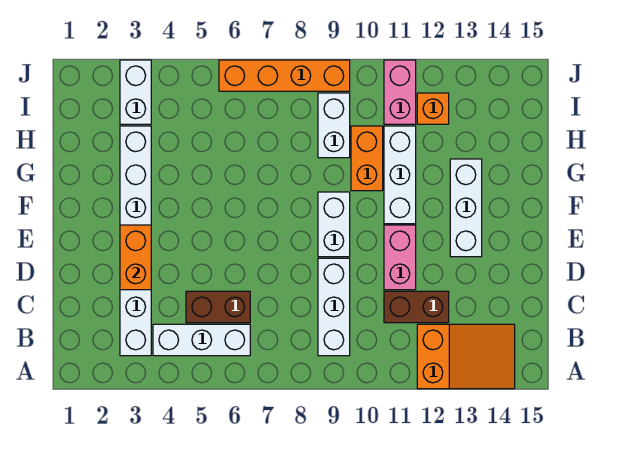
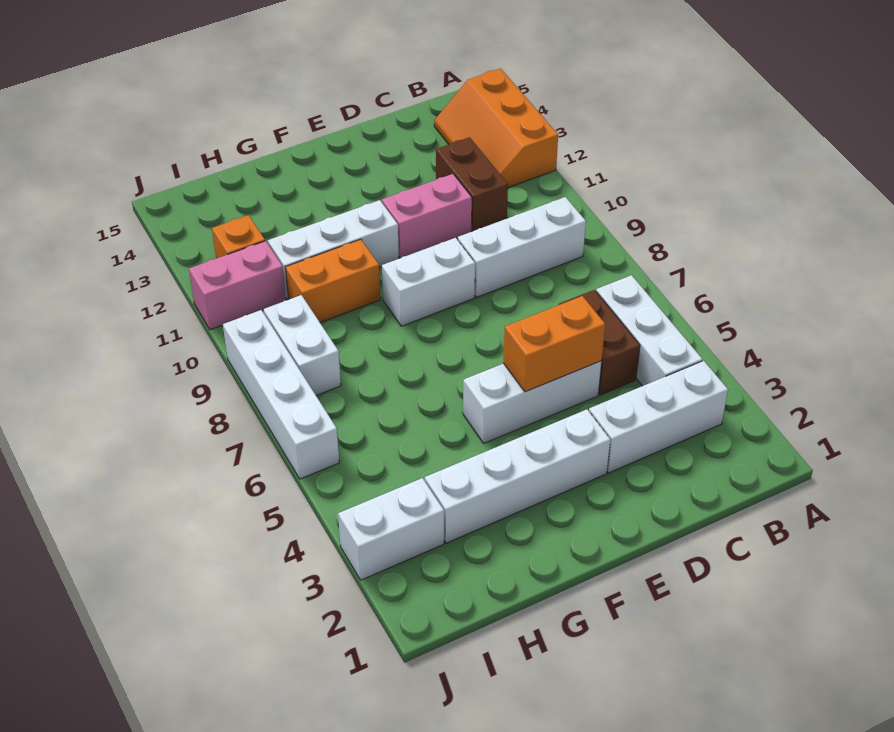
orange 2x3 slope [417,324,515,389] -> orange 2x3 slope turned to [434,69,558,188]
orange 1x2 brick [120,225,151,290] -> orange 1x2 brick moved to [503,296,605,392]
white 1x3 brick [450,159,482,257] -> white 1x3 brick moved to [463,361,602,443]
white 1x2 brick [318,93,350,158] -> white 1x2 brick turned to [263,295,341,396]
orange 1x4 brick [219,60,350,91] -> white 1x4 brick [223,310,339,479]

